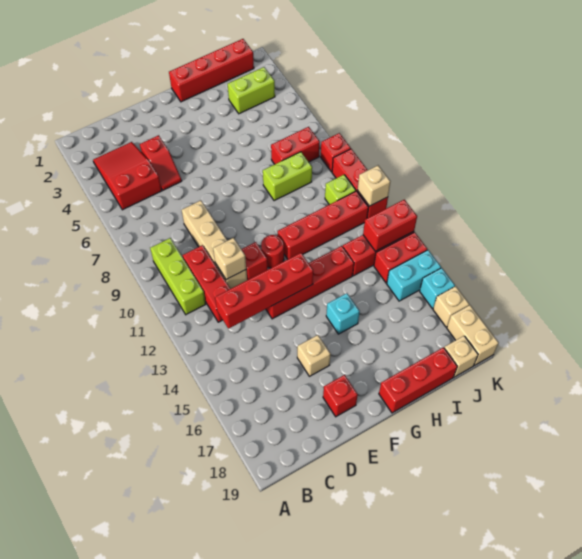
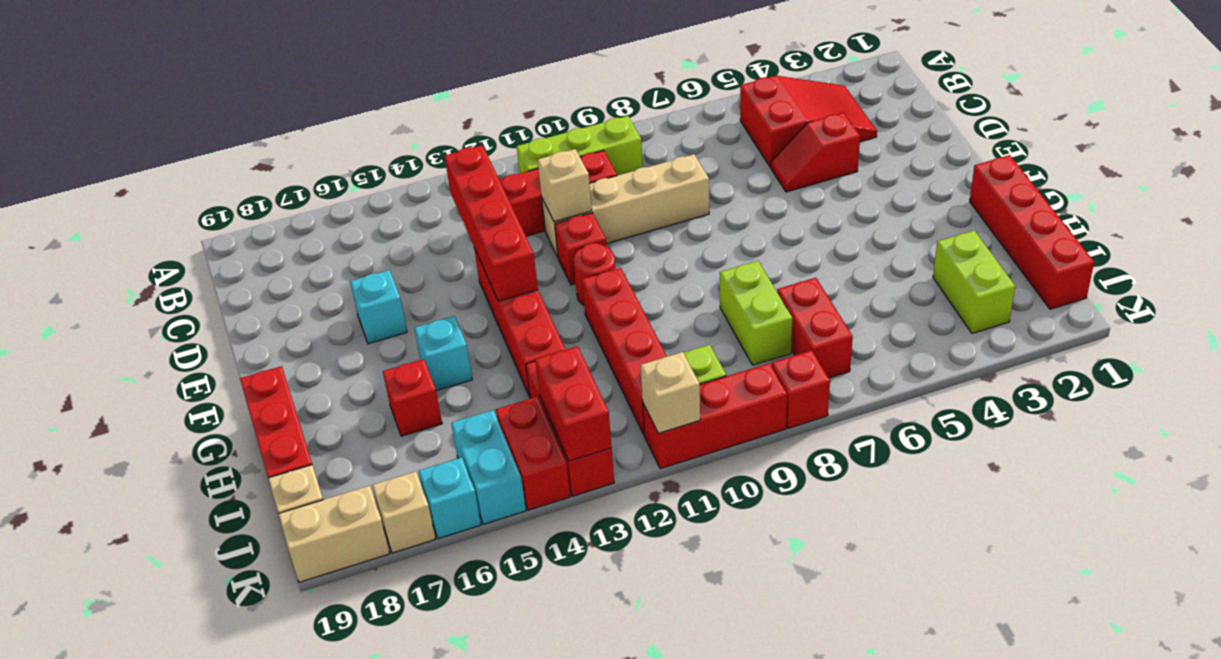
tan 1x1 brick [297,335,330,376] -> cyan 1x1 brick [350,270,407,344]
red 1x1 brick [323,375,358,417] -> red 1x1 brick moved to [383,359,442,436]

